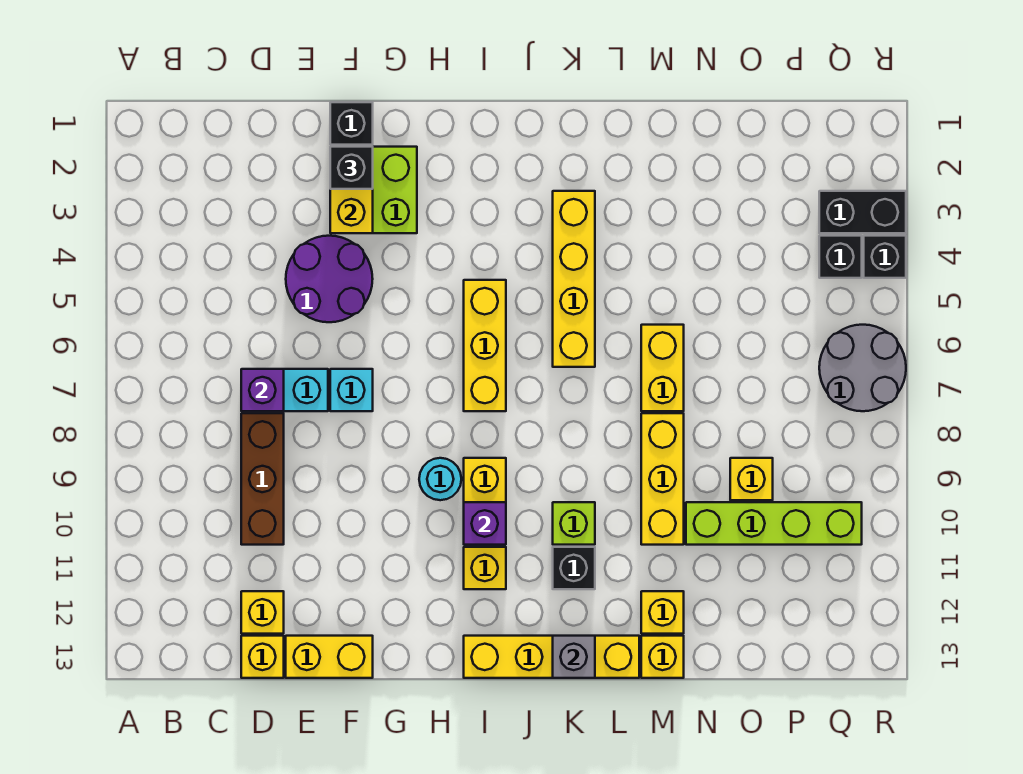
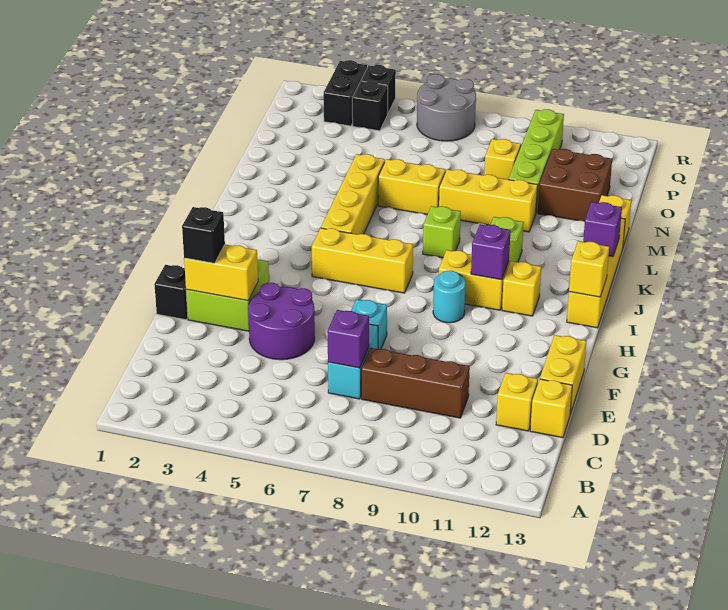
yellow 1x4 brick [553,191,595,367] -> yellow 1x4 brick turned to [321,154,385,234]
none -> lime 1x1 brick [423,206,461,258]
black 1x1 brick [553,547,595,589] -> none
grey 1x1 brick [553,636,595,678] -> purple 1x1 brick [583,202,622,256]
yellow 1x1 brick [641,591,684,634] -> yellow 1x1 brick moved to [569,241,609,297]
none -> brown 2x2 brick [538,149,612,221]

